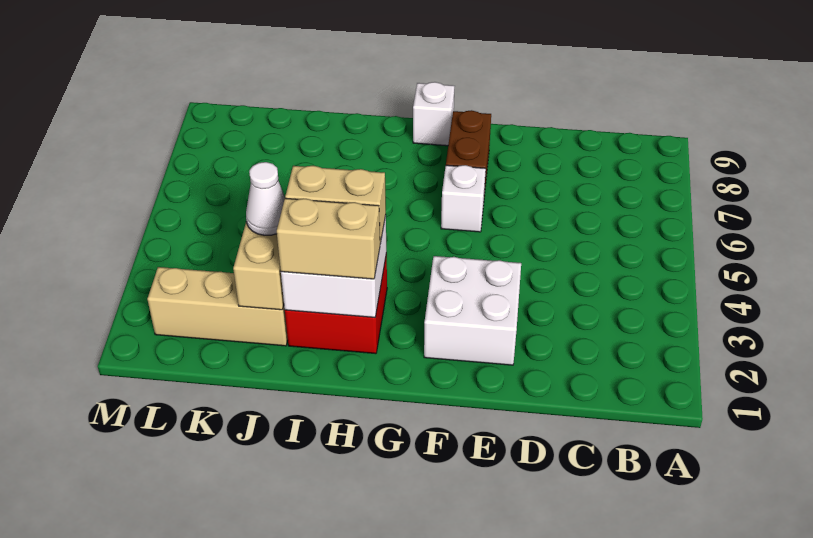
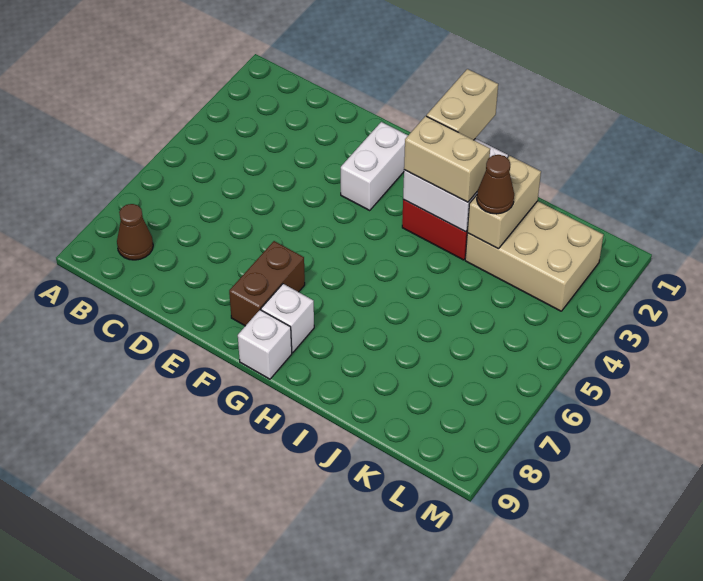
none -> brown 1x1 cone [117,204,153,260]
white 2x2 brick [424,256,521,365] -> white 1x2 brick [341,122,408,210]
white 1x1 brick [441,165,486,232] -> white 1x1 brick moved to [261,284,314,353]
tan 1x2 brick [277,198,380,279] -> tan 1x2 brick turned to [427,69,498,140]
tan 1x3 brick [147,267,288,346] -> tan 2x3 brick [465,201,603,311]
white 1x1 cone [246,162,285,235] -> brown 1x1 cone [477,155,514,214]

